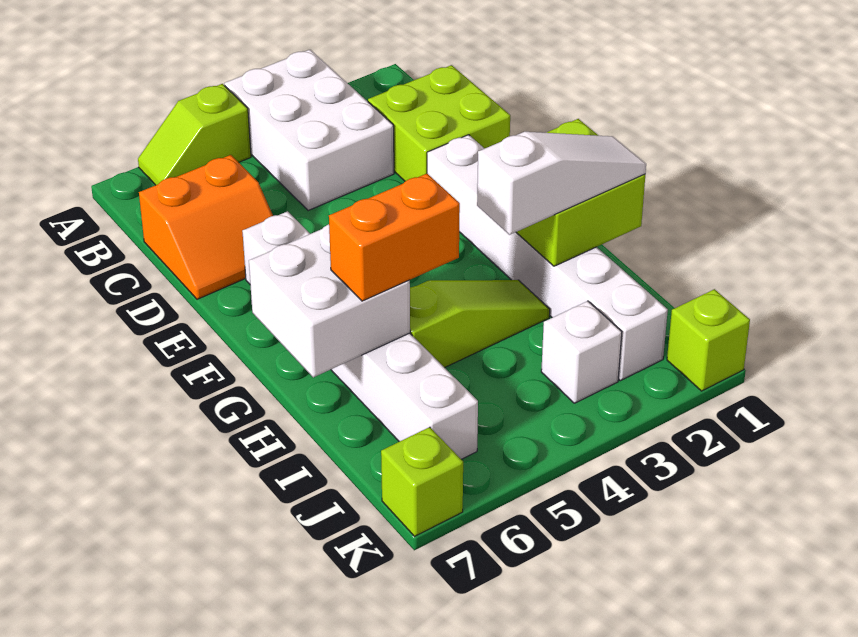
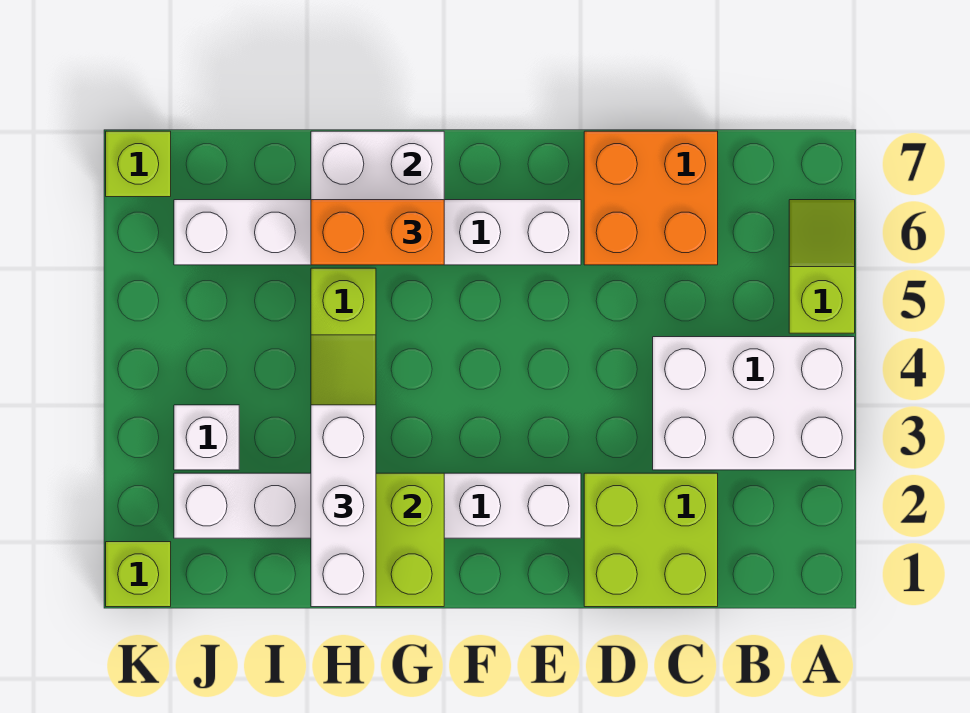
orange 2x2 slope [139,155,273,299] -> orange 2x2 brick [584,131,718,265]
white 1x3 slope [477,132,646,235] -> white 1x3 brick [311,405,376,607]
orange 1x2 brick [329,174,460,301] -> orange 1x2 brick turned to [311,200,444,265]

